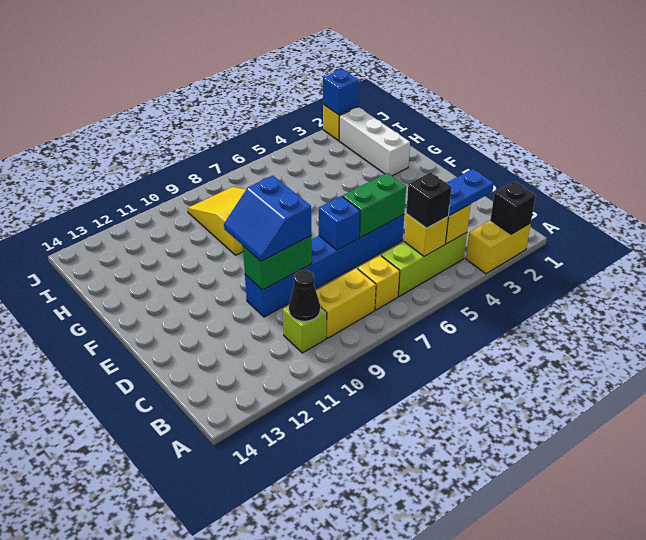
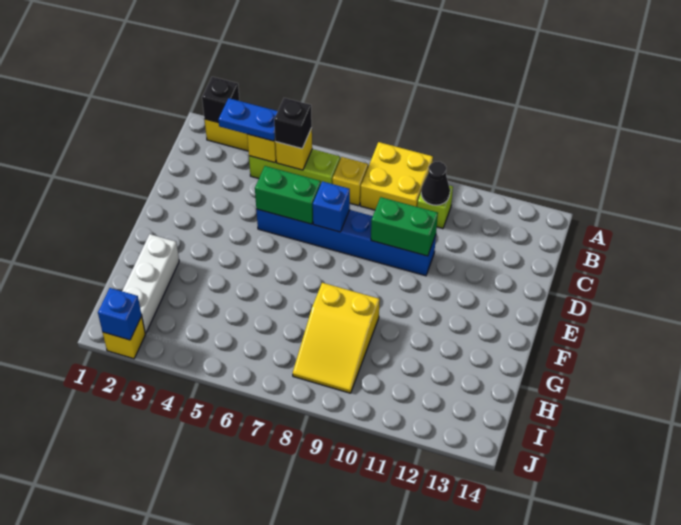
yellow 1x2 brick [316,268,376,338] -> yellow 2x2 brick [360,142,433,210]
blue 2x2 slope [224,176,311,261] -> none

